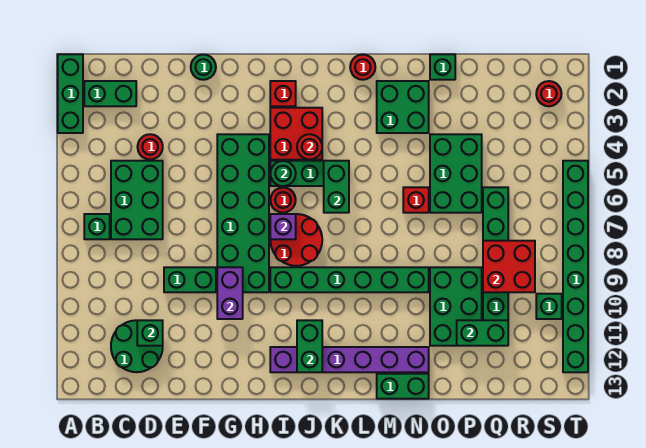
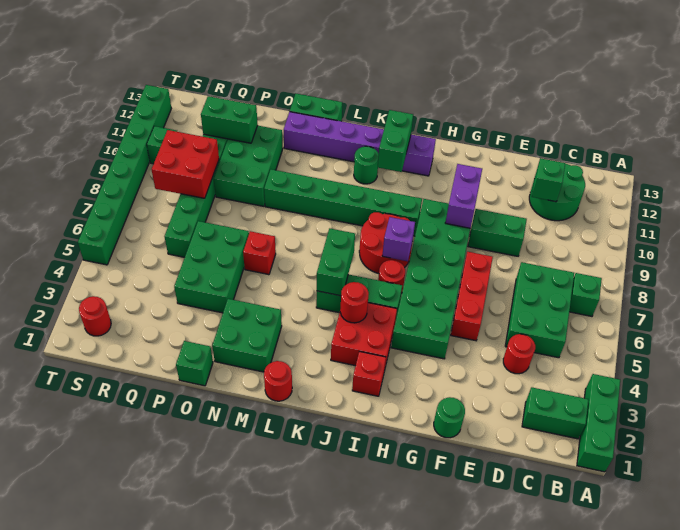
none -> red 1x3 brick [451,252,493,341]
green 1x1 round brick [270,161,296,186] -> green 1x1 round brick moved to [354,146,379,184]

